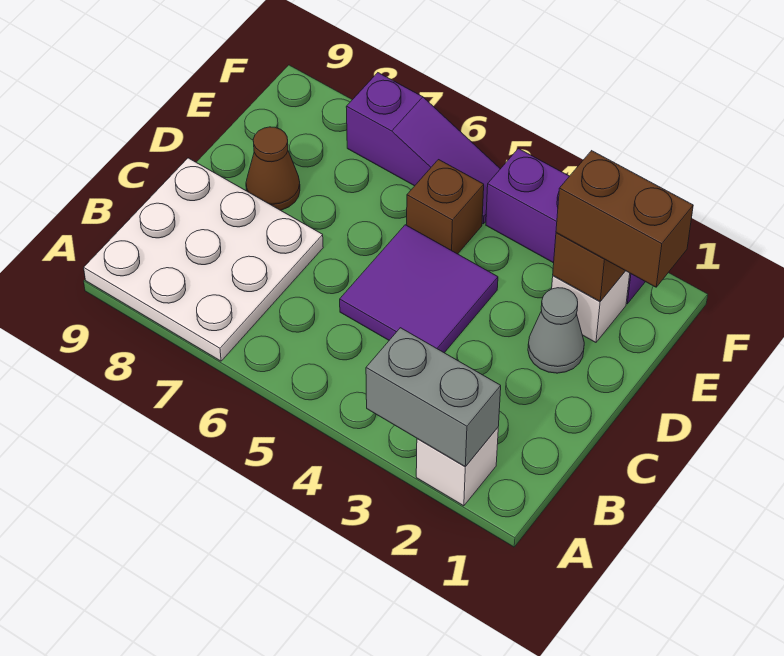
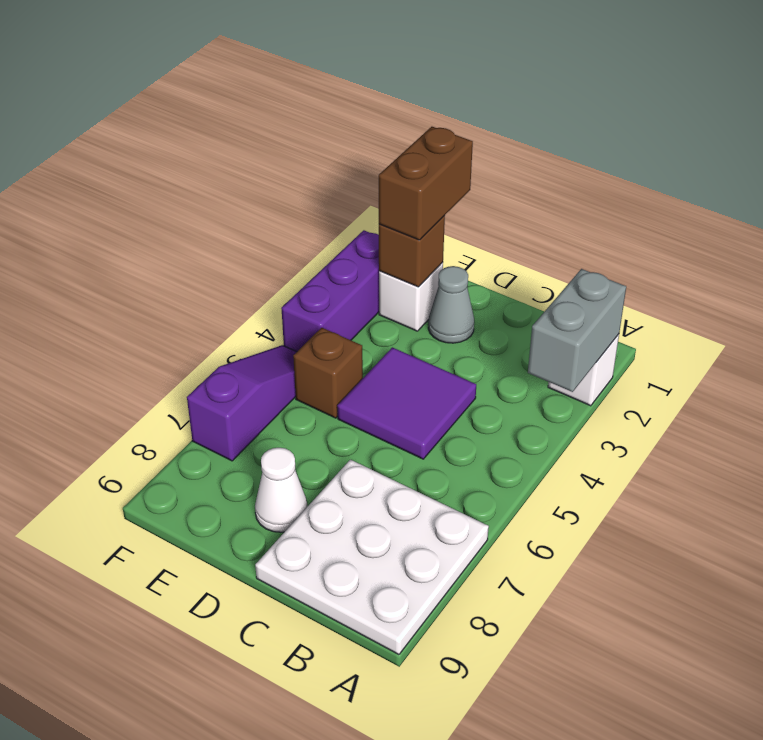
brown 1x1 cone [246,127,300,210] -> white 1x1 cone [255,448,308,532]

